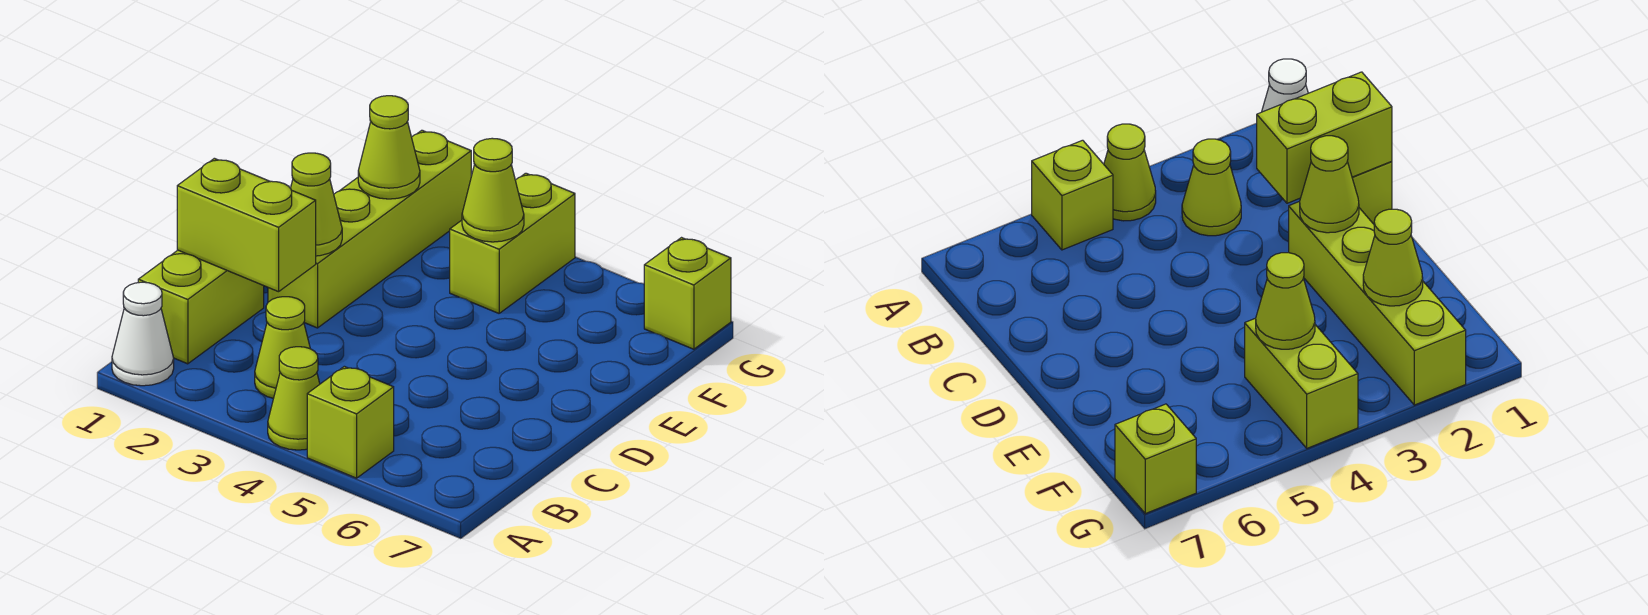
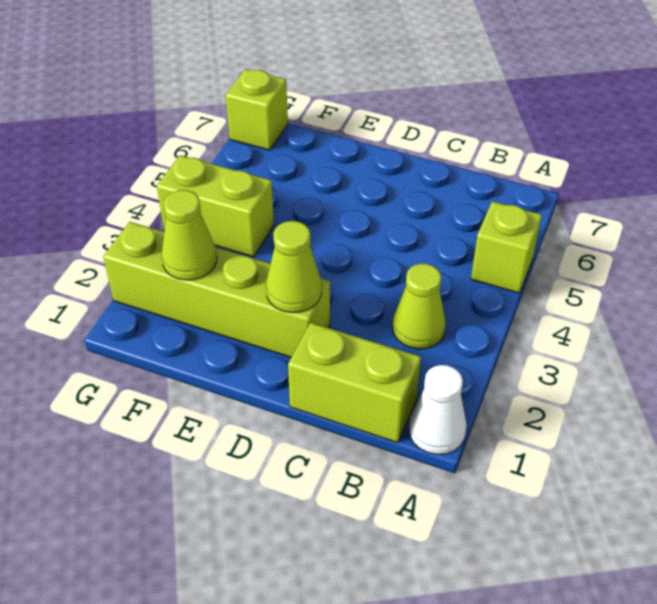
lime 1x1 cone [268,347,320,450] -> none
lime 1x2 brick [177,158,316,292] -> none
lime 1x1 cone [462,138,524,242] -> none

